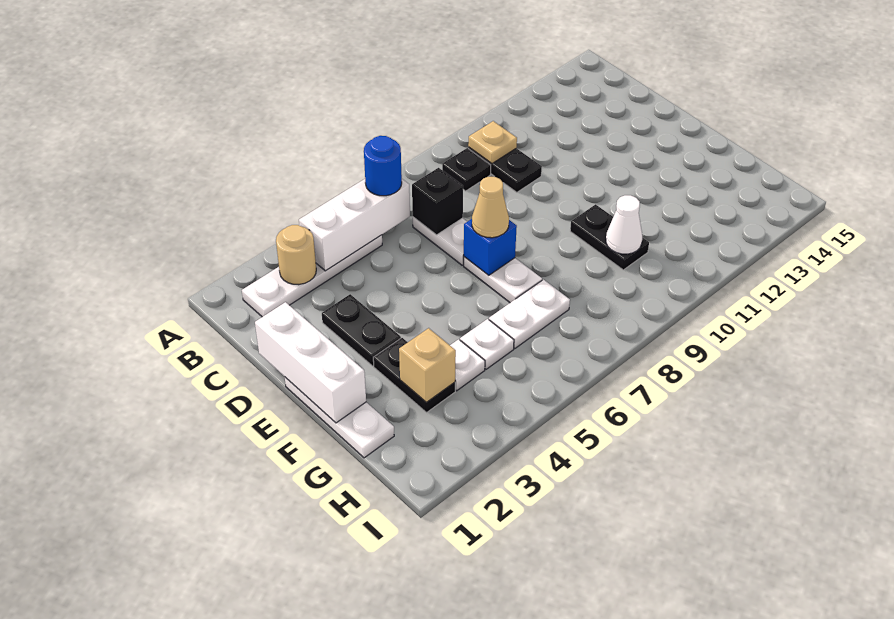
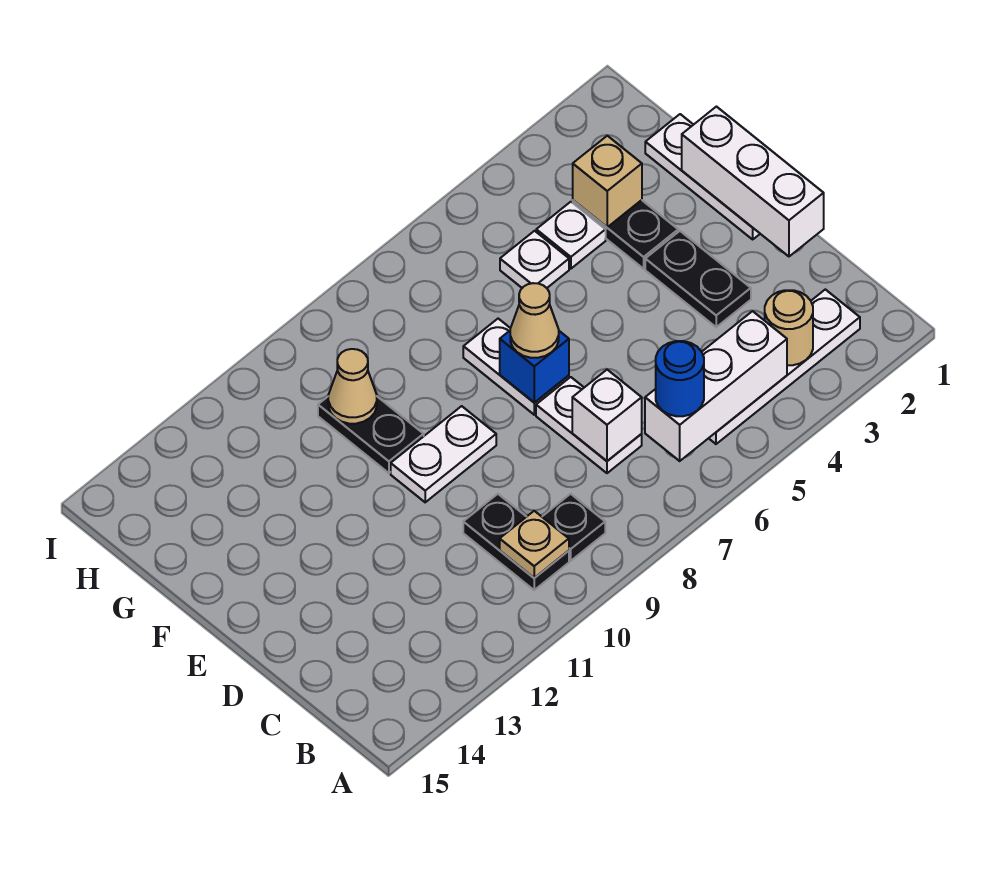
black 1x1 brick [412,168,463,235] -> white 1x1 brick [572,370,642,461]
white 1x2 plate [489,280,570,349] -> white 1x2 plate moved to [391,406,496,502]
white 1x1 cone [606,195,642,254] -> tan 1x1 cone [328,349,377,424]

